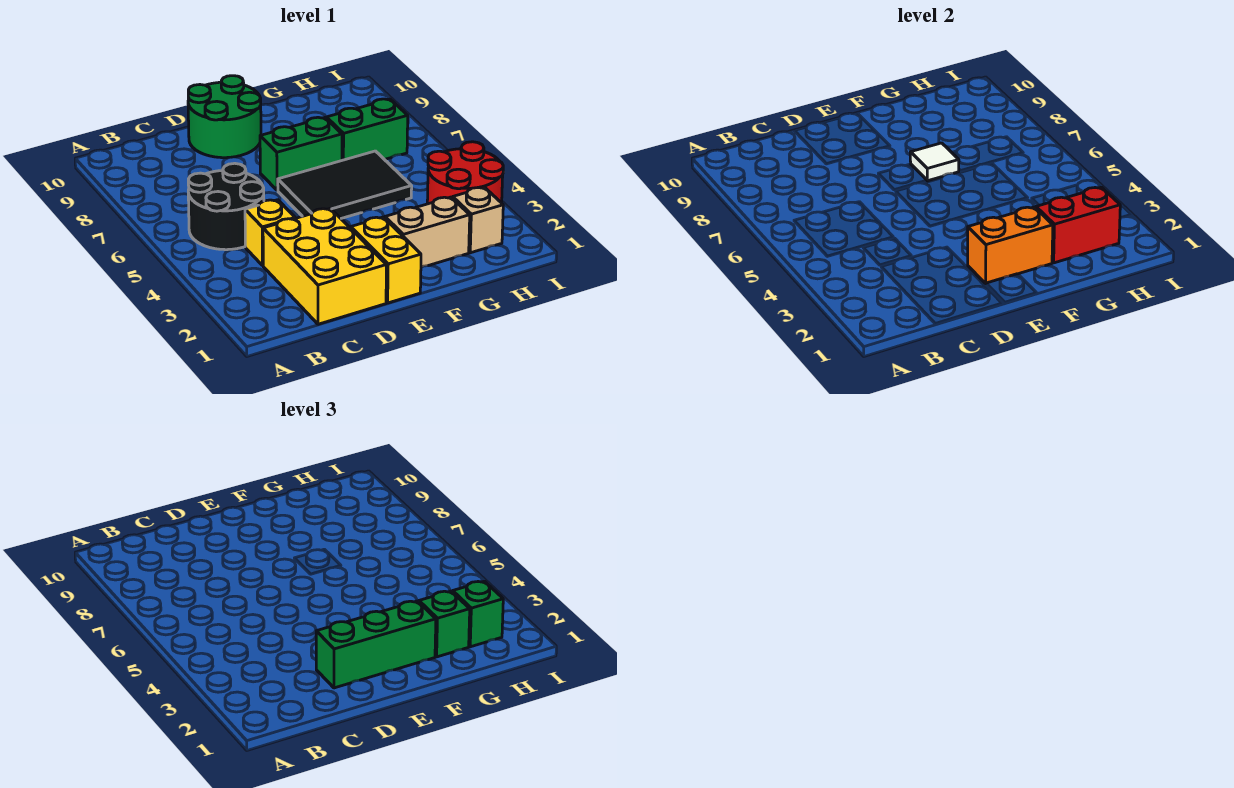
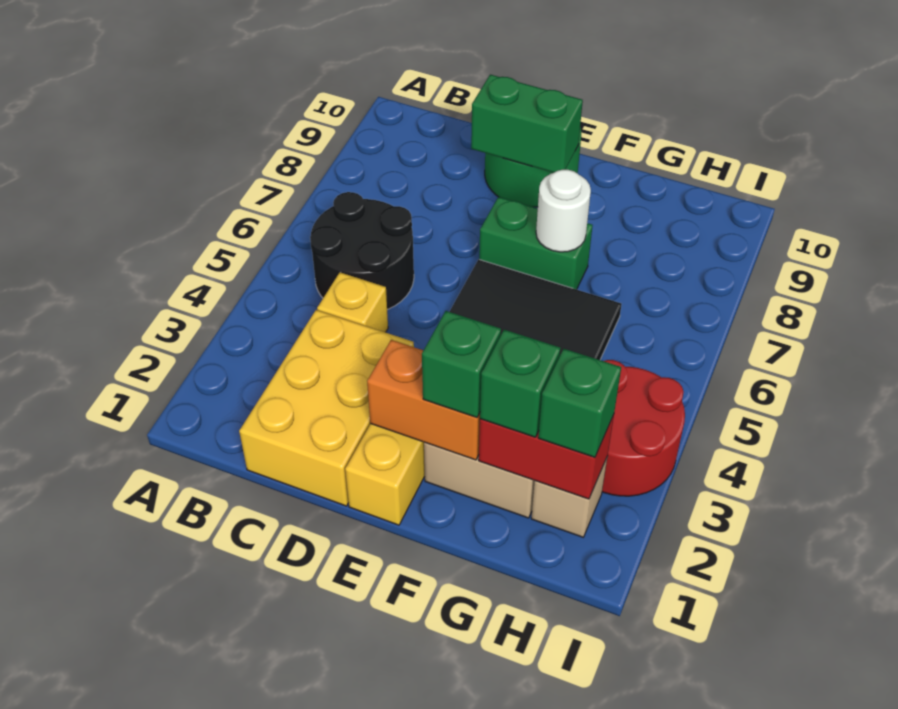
green 1x3 brick [316,601,436,688] -> green 1x1 brick [422,311,501,417]
white 1x1 tile [910,143,959,181] -> white 1x1 round brick [536,170,591,252]
green 1x2 brick [326,99,408,160] -> green 1x2 brick moved to [471,75,583,173]

